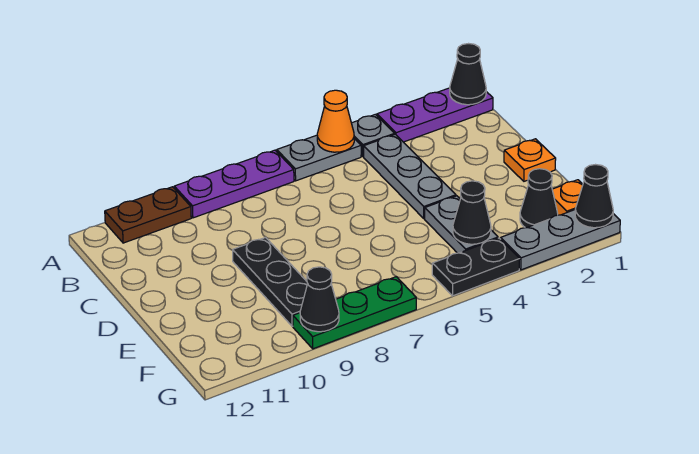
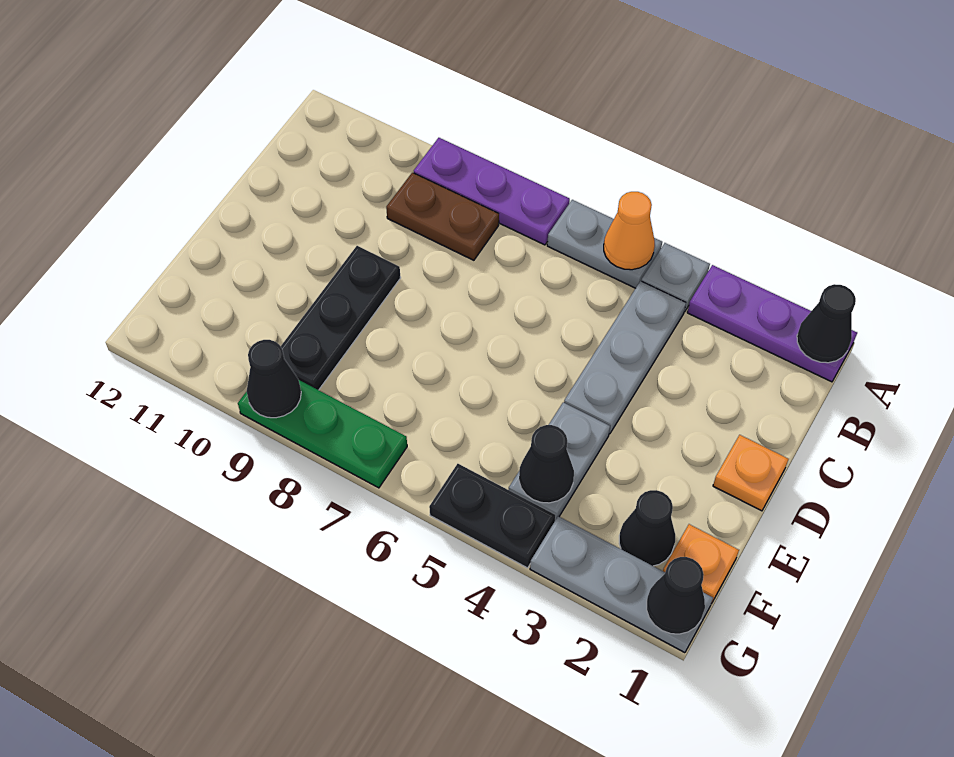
brown 1x2 plate [105,187,191,243] -> brown 1x2 plate moved to [386,173,499,260]

